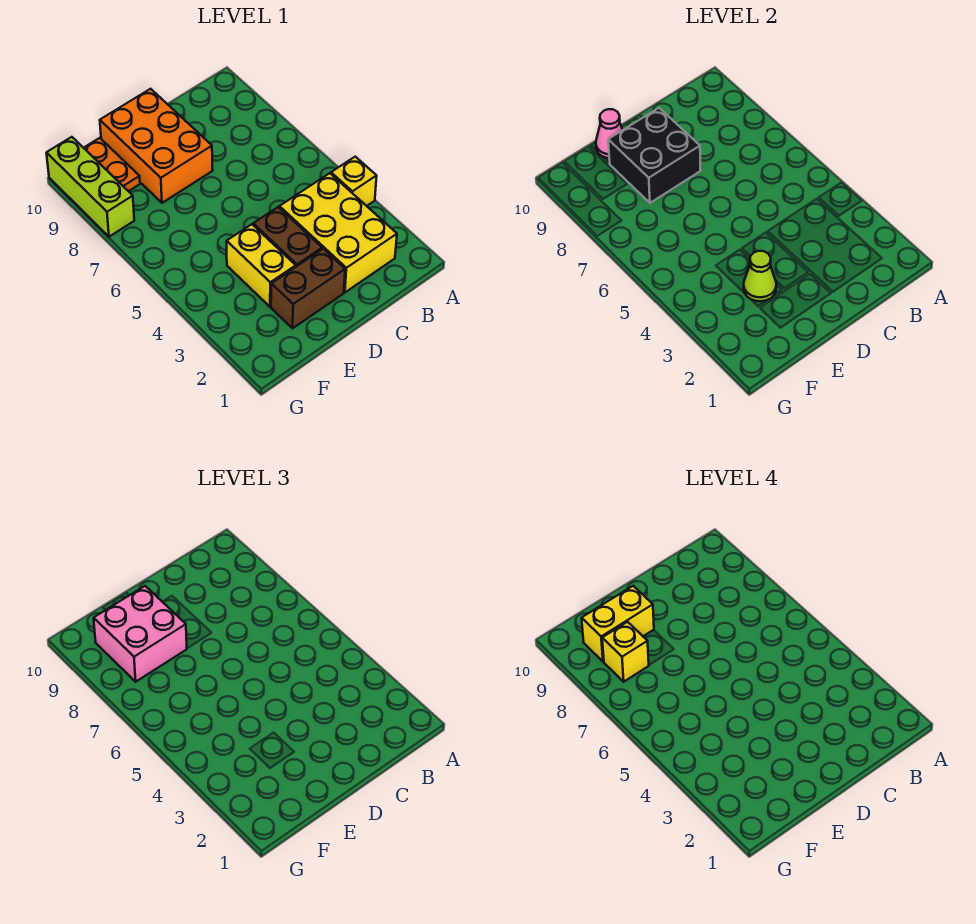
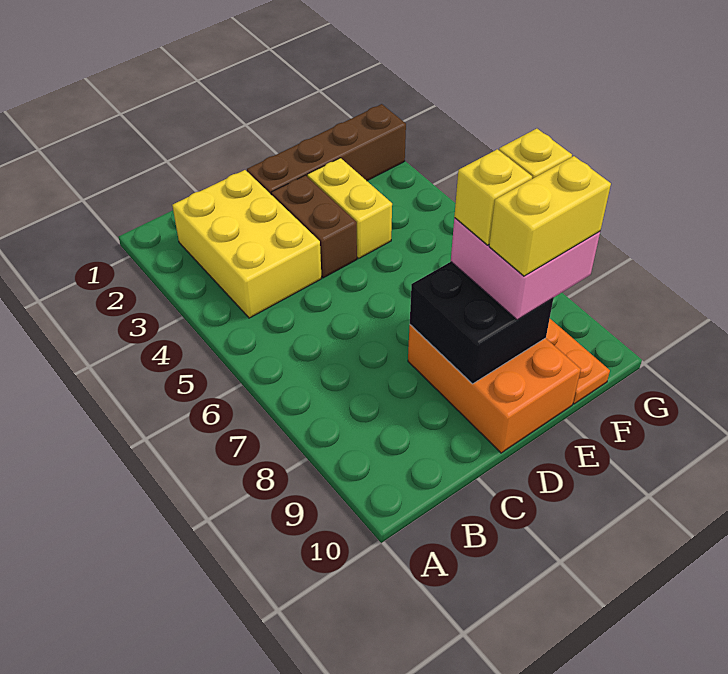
yellow 1x1 brick [331,157,377,206] -> yellow 1x1 brick moved to [454,149,532,245]
brown 1x2 brick [271,249,345,328] -> brown 1x4 brick [247,104,406,194]
lime 1x1 cone [744,251,776,301] -> none
pink 1x1 cone [596,109,623,158] -> none
lime 1x3 brick [47,137,134,237] -> none

